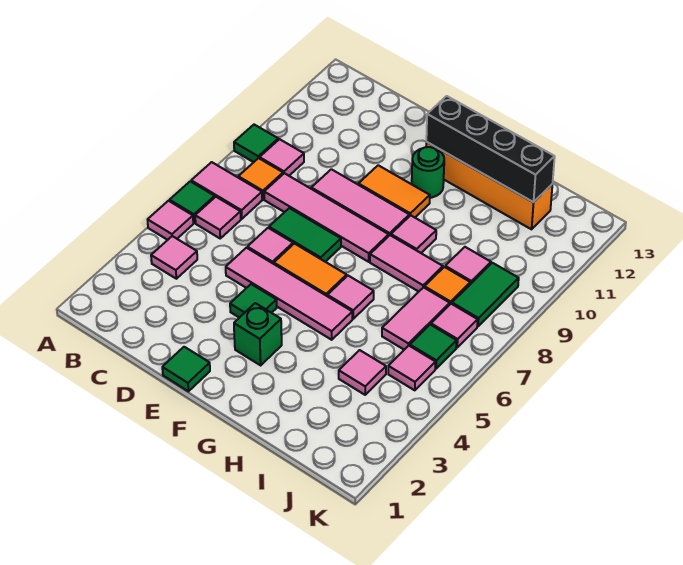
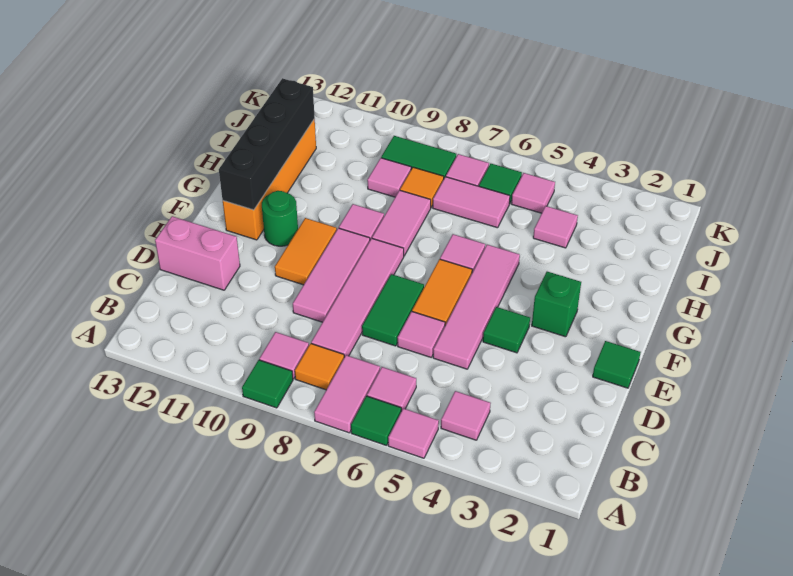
none -> pink 1x2 brick [155,216,240,290]

